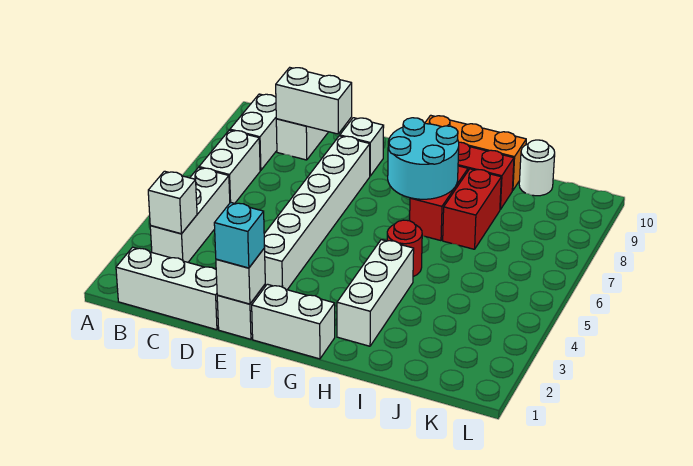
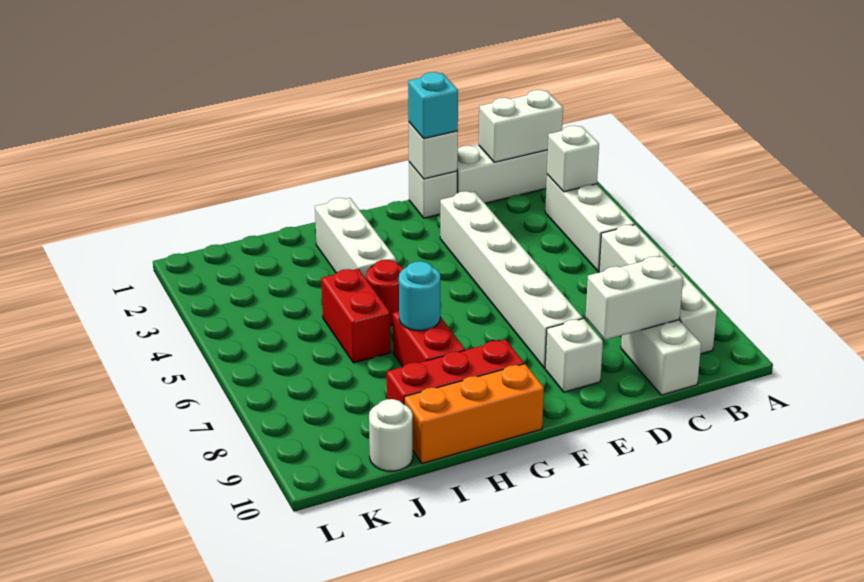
white 1x2 brick [252,284,335,359] -> white 1x2 brick moved to [479,90,563,162]
cyan 2x2 round brick [388,118,459,199] -> cyan 1x1 round brick [399,261,440,331]
red 1x2 brick [443,169,501,249] -> red 1x2 brick moved to [321,269,391,363]

